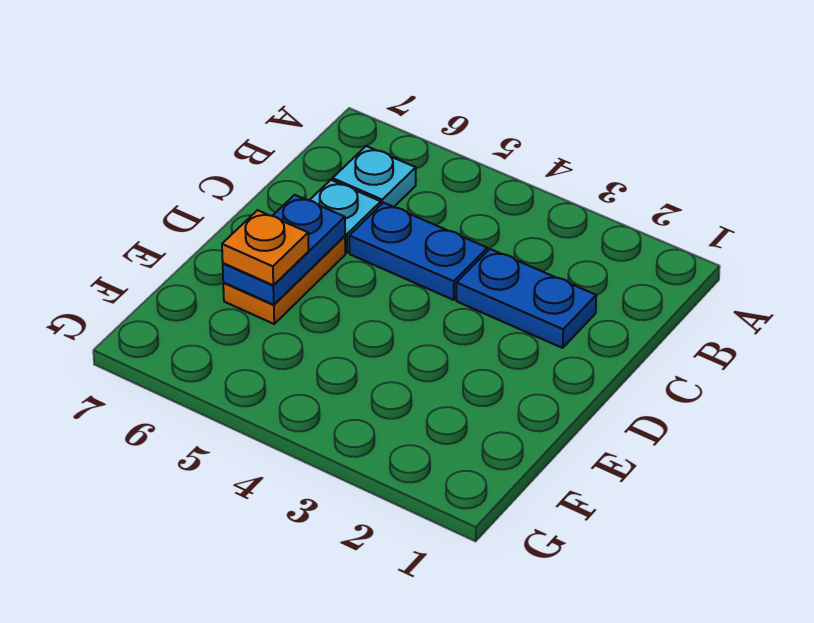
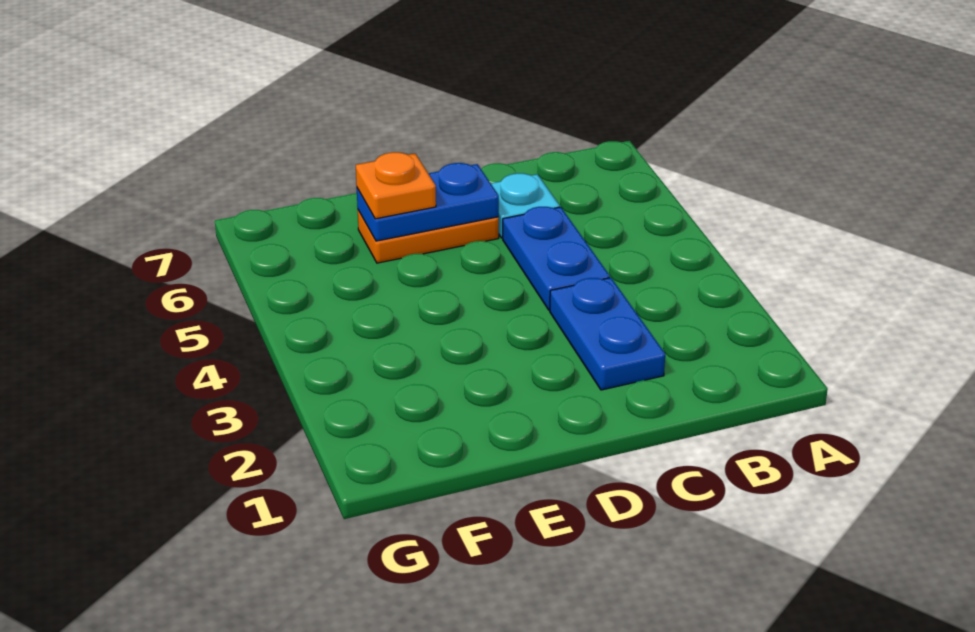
cyan 1x1 plate [333,146,416,207] -> none

